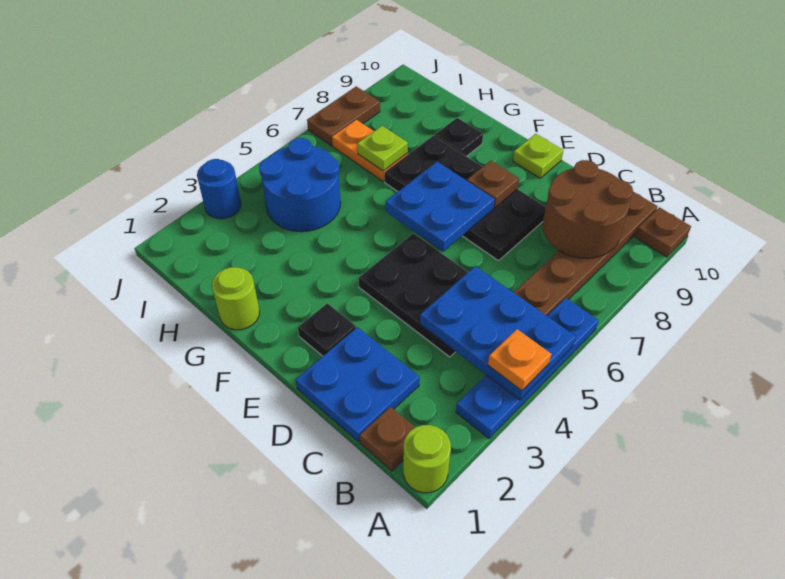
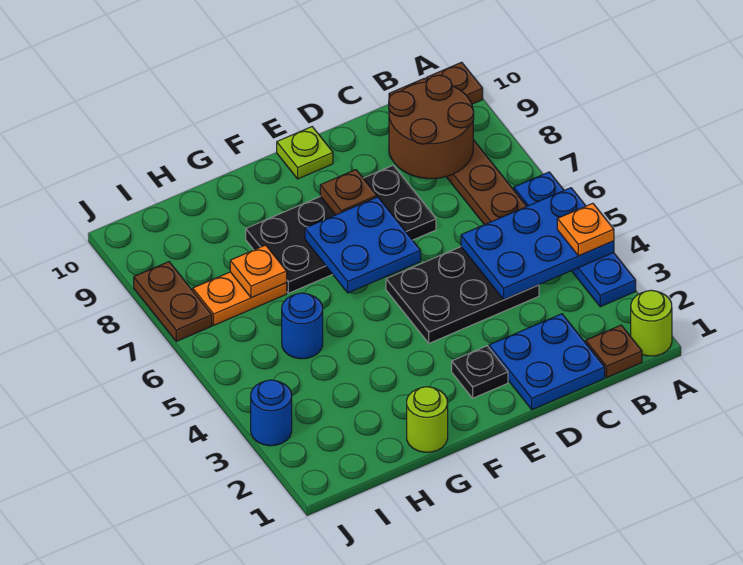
black 1x1 plate [435,118,483,156] -> none
blue 2x2 round brick [259,138,341,232] -> blue 1x1 round brick [282,293,323,359]
lime 1x1 plate [357,126,408,171] -> orange 1x1 plate [230,245,287,298]

